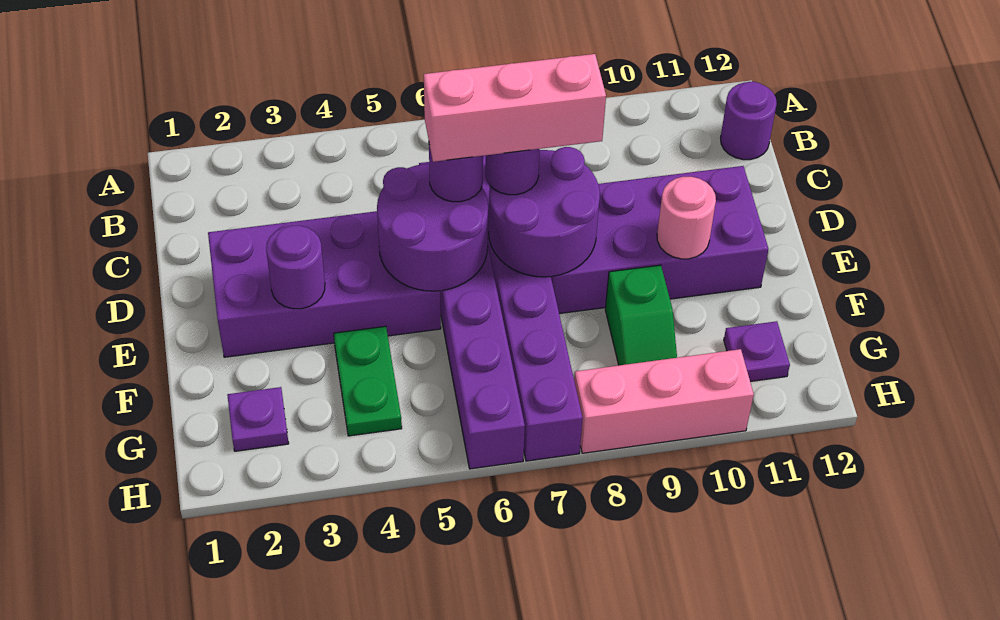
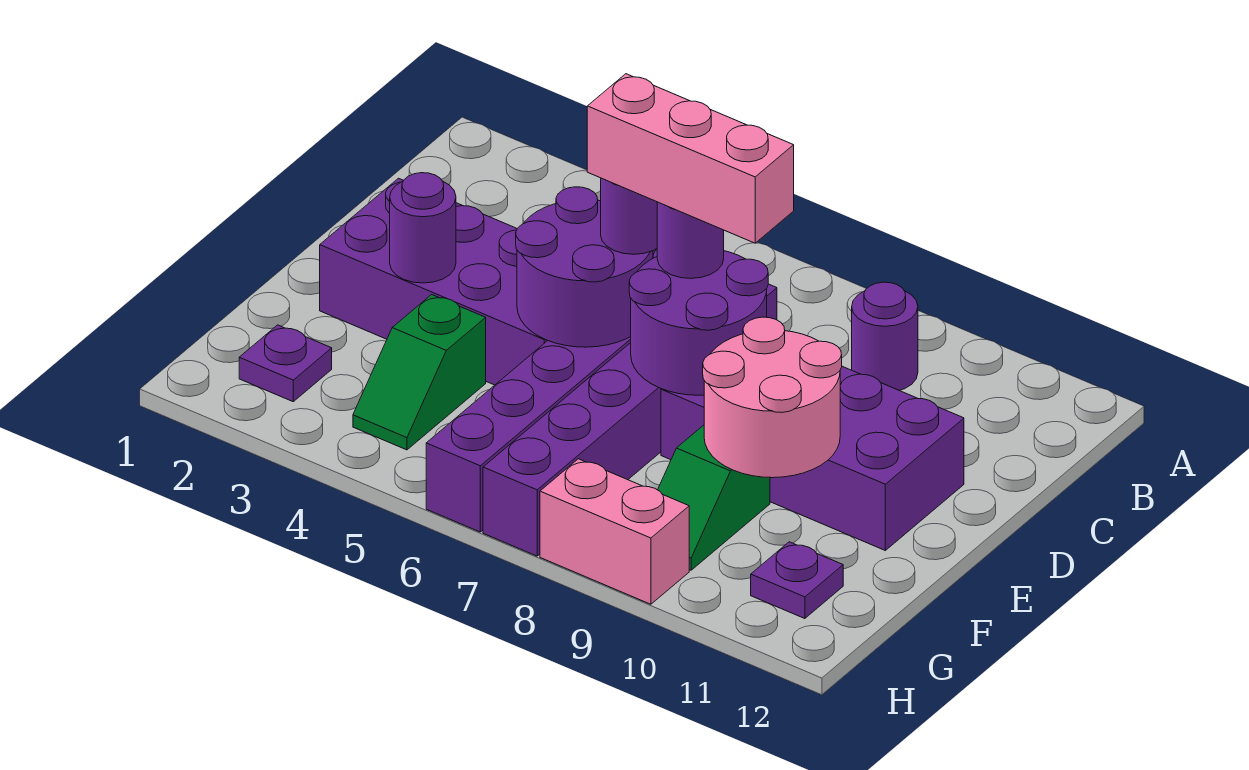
purple 1x1 round brick [721,82,777,160] -> purple 1x1 round brick moved to [852,282,918,391]
pink 1x1 round brick [657,177,716,259] -> pink 2x2 round brick [703,317,842,478]
green 1x2 plate [334,326,402,436] -> green 1x2 slope [353,295,486,450]
pink 1x3 brick [574,349,754,453] -> pink 1x2 brick [540,459,689,604]

